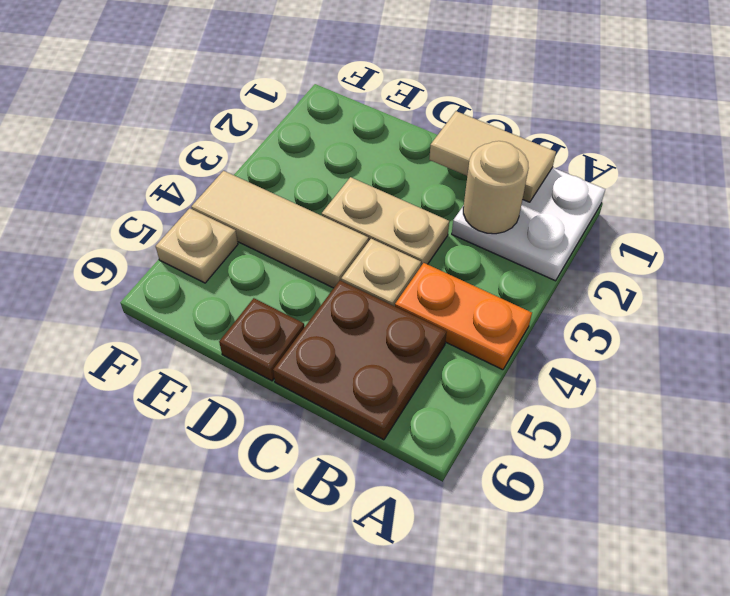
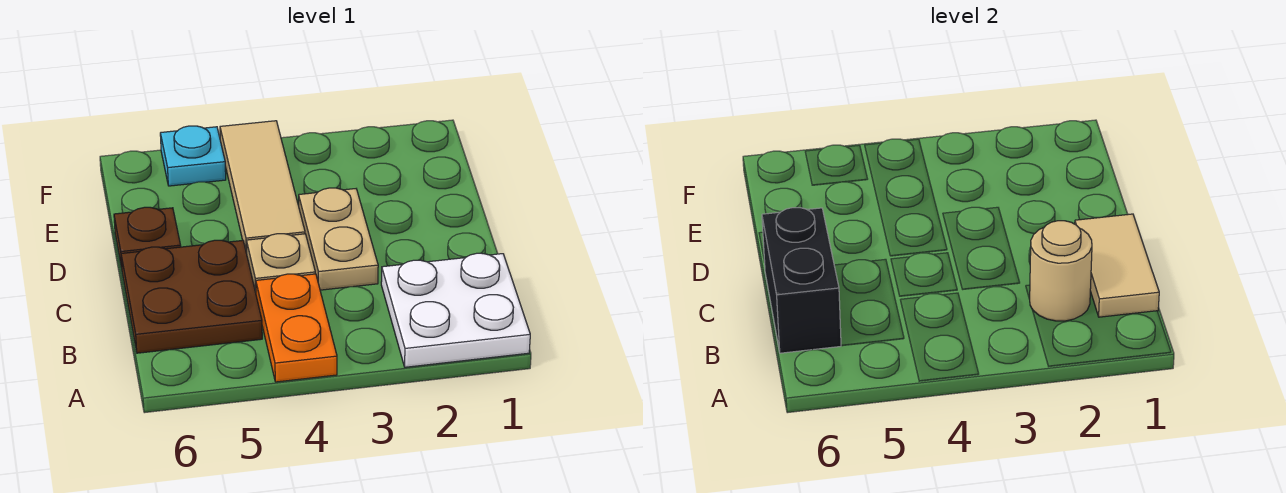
none -> black 1x2 brick [762,208,841,353]
tan 1x1 plate [156,208,238,283] -> cyan 1x1 plate [160,126,226,186]

